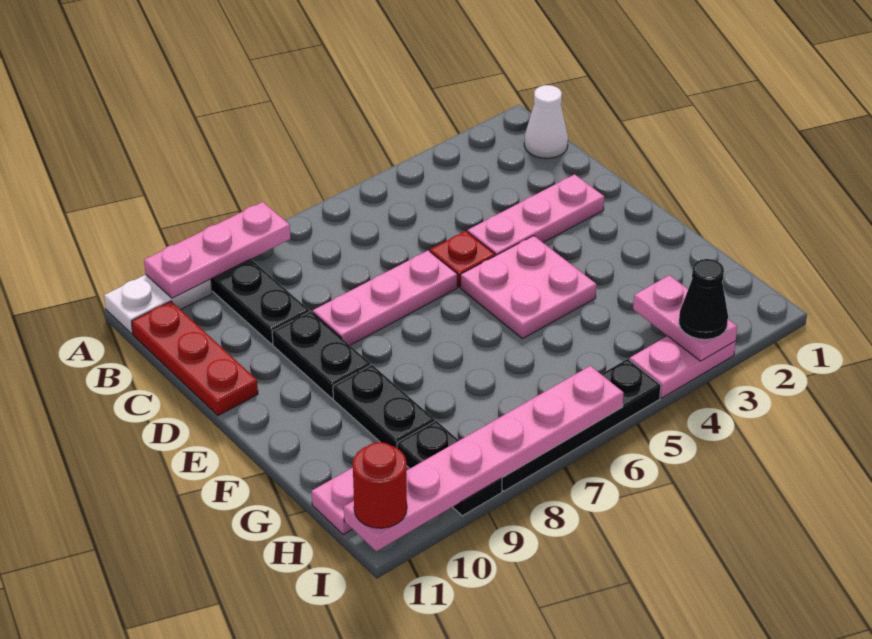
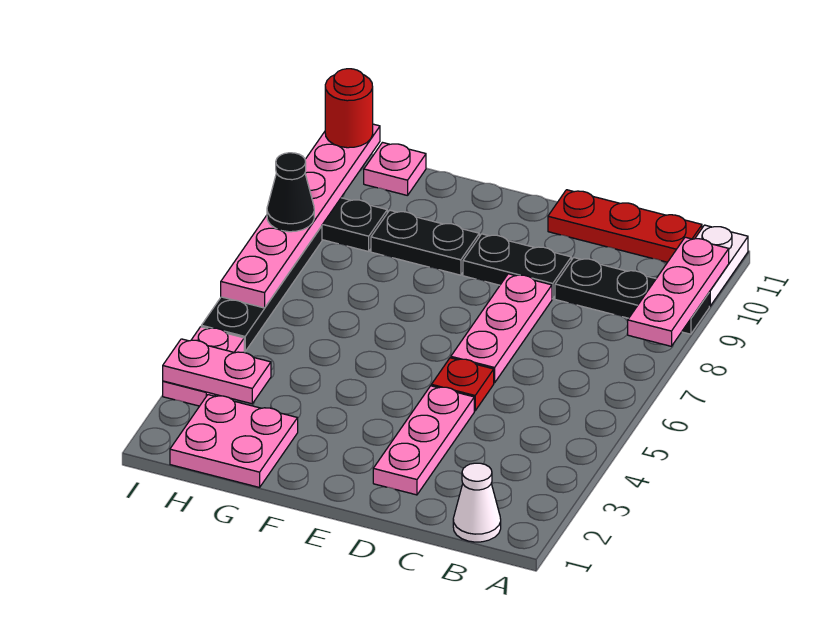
pink 2x2 plate [461,236,596,339] -> pink 2x2 plate moved to [170,395,298,487]
black 1x1 cone [679,259,728,339] -> black 1x1 cone moved to [267,153,314,232]

